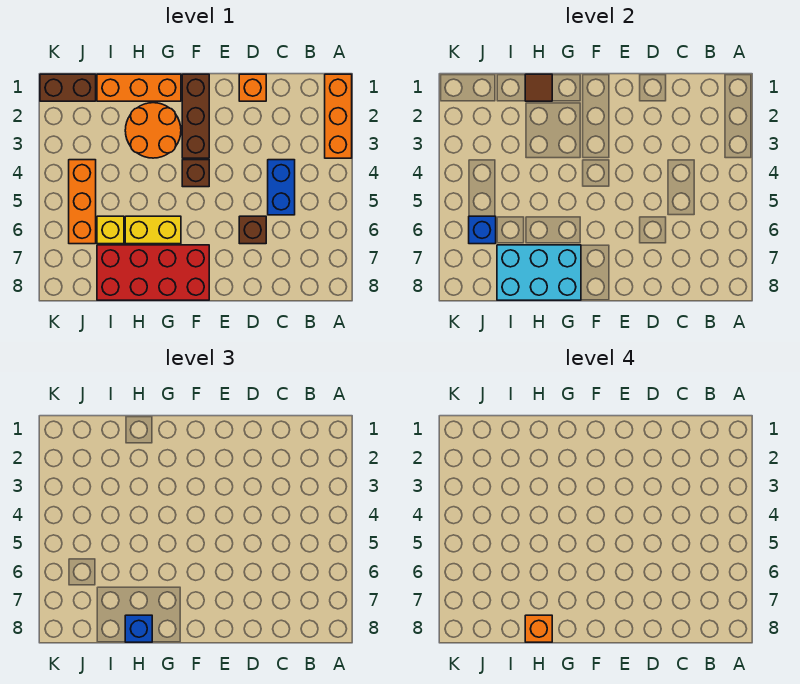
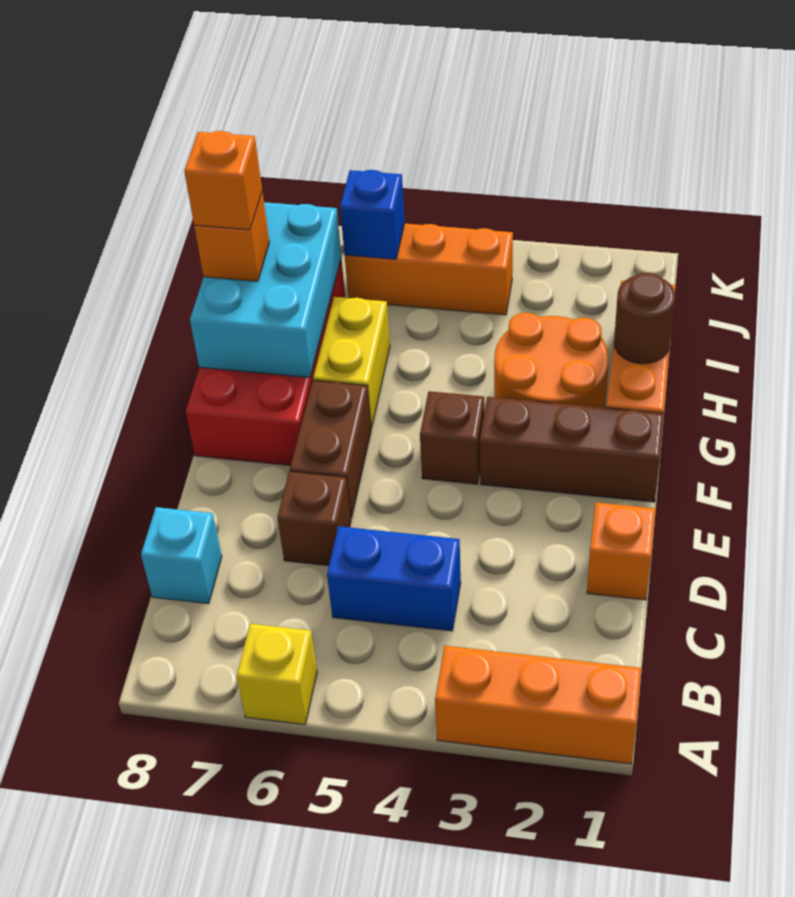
none -> cyan 1x1 brick [141,507,222,604]
brown 1x1 tile [525,74,552,101] -> brown 1x1 round brick [614,273,675,364]
blue 1x1 brick [125,615,152,642] -> orange 1x1 brick [194,192,269,281]
yellow 1x1 brick [97,216,124,244] -> yellow 1x1 brick moved to [237,624,317,724]
brown 1x2 brick [40,74,96,101] -> brown 1x2 brick moved to [290,381,371,518]

